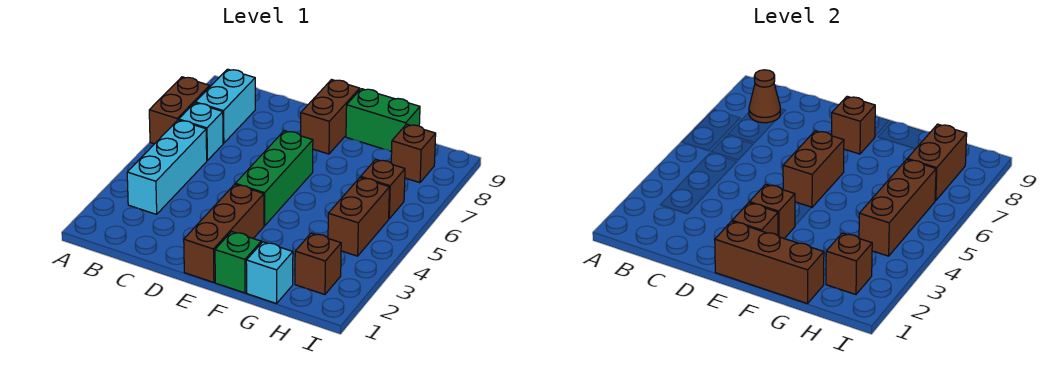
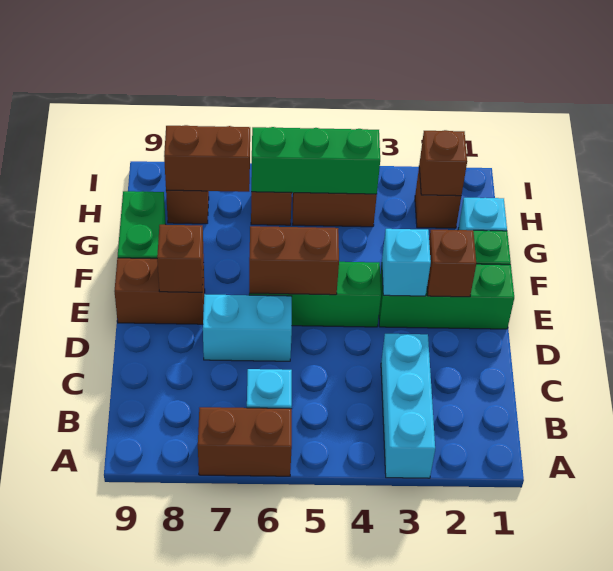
cyan 1x3 brick [127,120,207,214] -> cyan 1x3 brick turned to [381,334,435,478]
cyan 1x2 brick [195,69,255,143] -> cyan 1x2 brick moved to [203,294,292,361]
brown 1x1 cone [749,70,780,123] -> none
brown 1x3 brick [184,184,264,283] -> green 1x3 brick [379,264,514,329]
brown 1x3 brick [715,221,824,304] -> none
brown 1x1 brick [749,184,795,238] -> cyan 1x1 brick [382,229,431,296]
brown 1x3 brick [859,159,936,256] -> green 1x3 brick [251,127,380,194]

